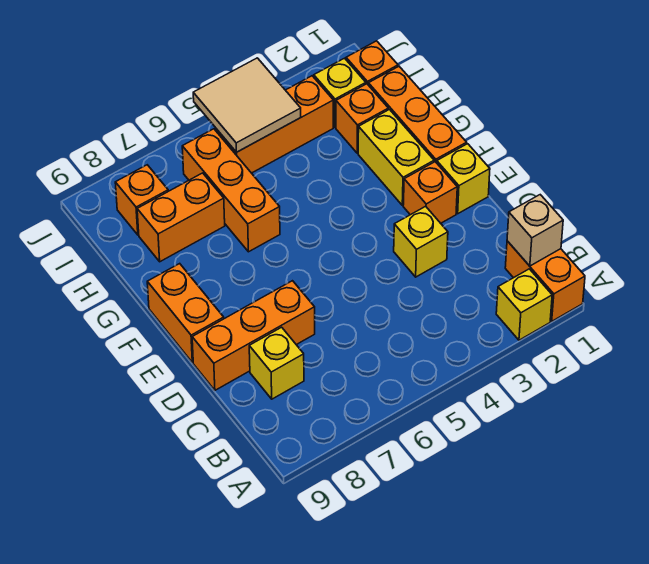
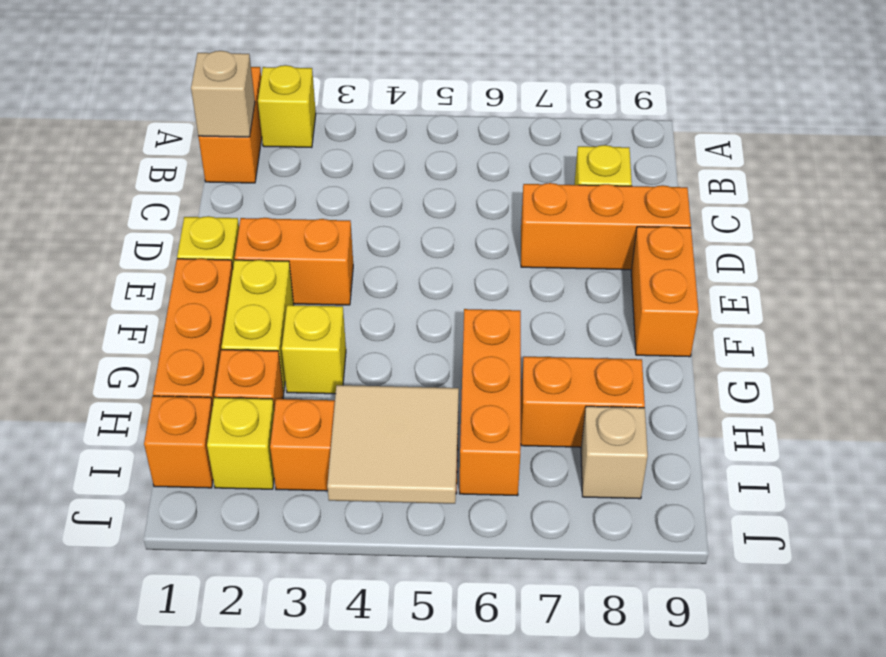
yellow 1x1 brick [394,206,448,277] -> yellow 1x1 brick moved to [282,305,346,394]
orange 1x1 brick [403,162,457,223] -> orange 1x2 brick [235,218,353,305]
orange 1x1 brick [115,165,168,235] -> tan 1x1 brick [581,406,648,499]

